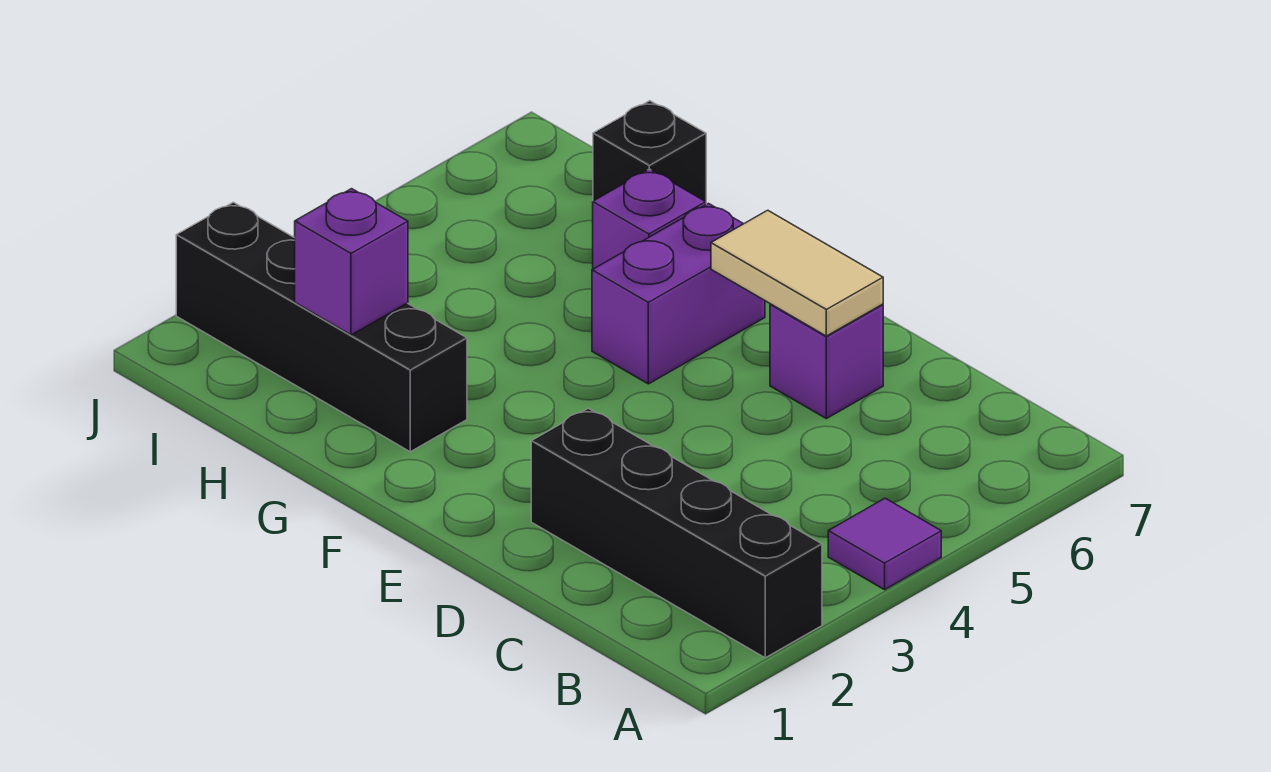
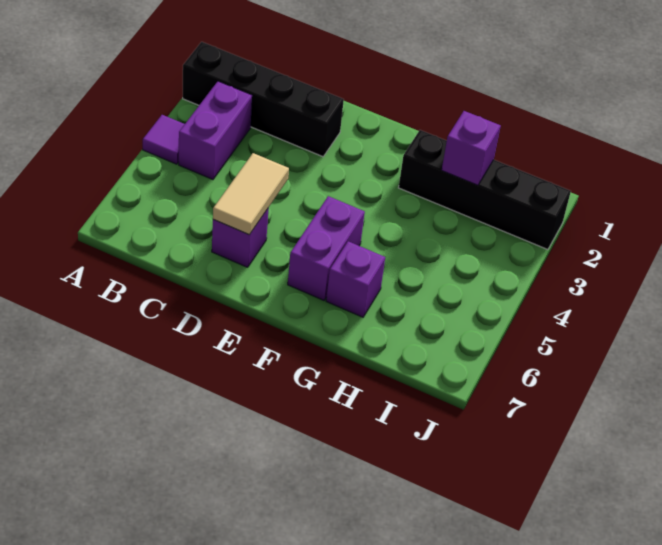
none -> purple 1x2 brick [179,81,252,179]
tan 1x2 tile [711,210,883,336] -> tan 1x2 tile turned to [213,153,289,235]
black 1x1 brick [593,101,706,202] -> none

